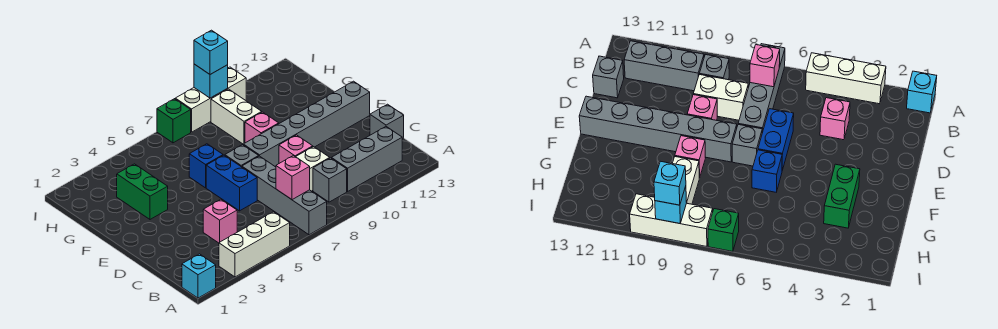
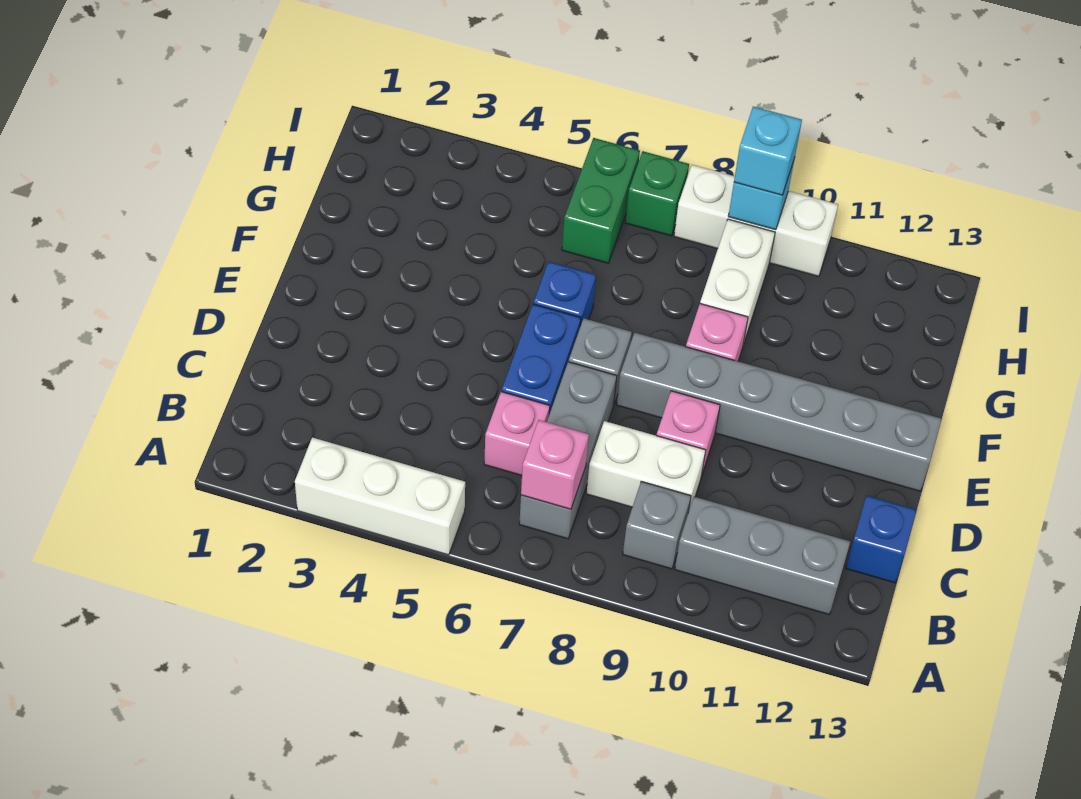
cyan 1x1 brick [182,254,216,298] -> none
grey 1x4 brick [242,156,327,235] -> grey 1x3 brick [519,362,617,539]
pink 1x1 brick [203,199,237,243] -> pink 1x1 brick moved to [484,392,550,475]
grey 1x1 brick [370,104,404,139] -> blue 1x1 brick [846,496,917,583]
green 1x2 brick [117,164,168,219] -> green 1x2 brick moved to [562,138,640,263]

